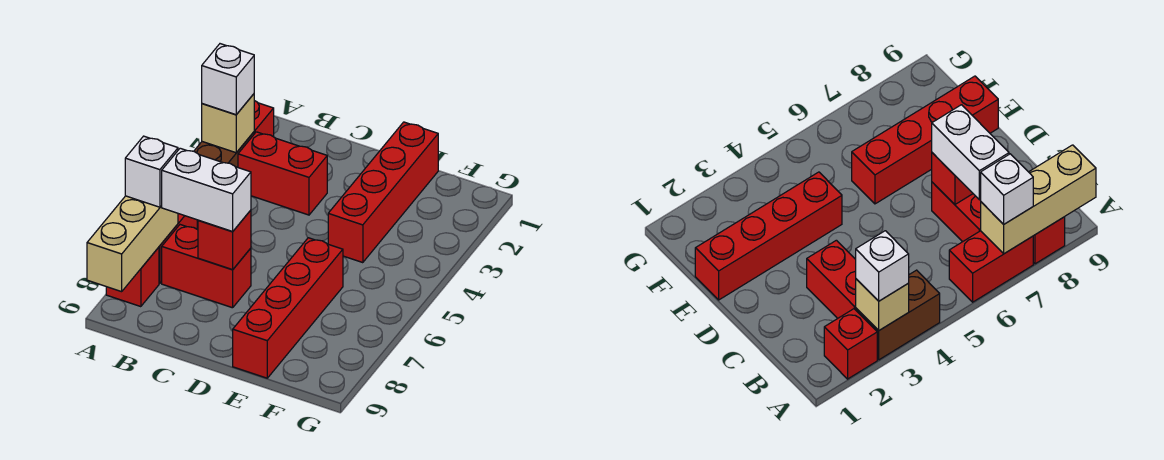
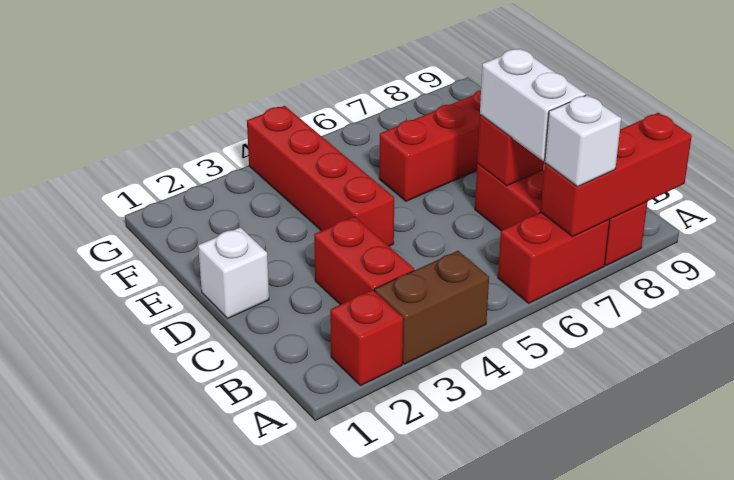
tan 1x1 brick [202,94,254,153] -> none
white 1x1 brick [202,44,254,115] -> white 1x1 brick moved to [198,227,269,319]
tan 1x3 brick [87,196,178,292] -> red 1x3 brick [541,113,692,236]
red 1x4 brick [328,122,438,263] -> red 1x4 brick turned to [247,106,394,246]

